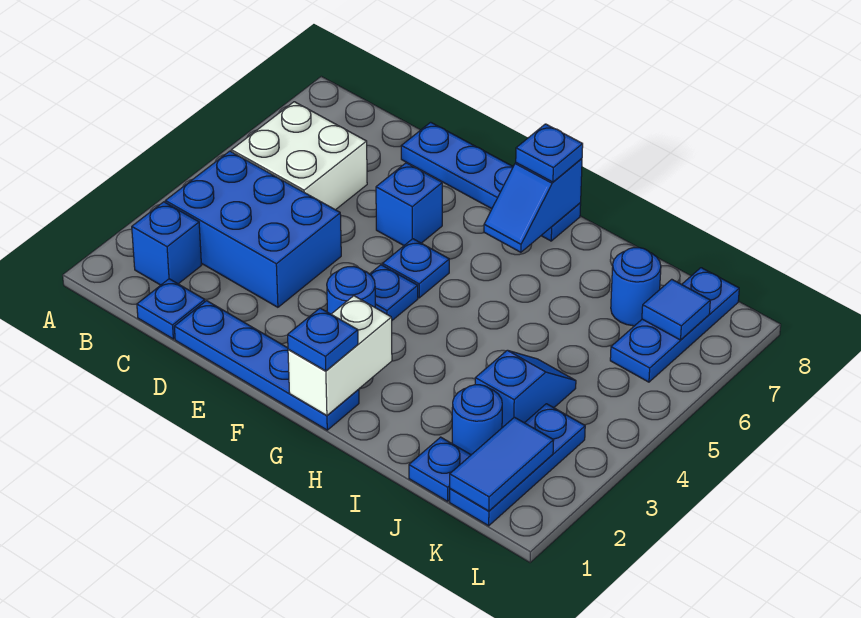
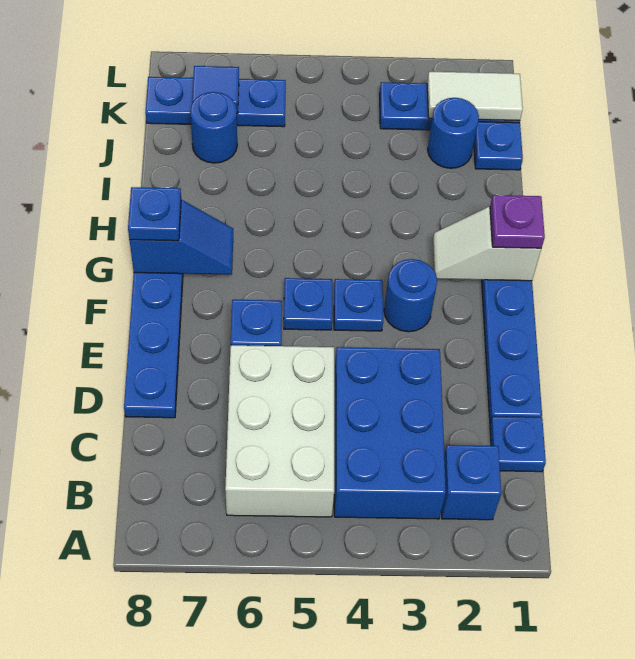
white 2x2 brick [231,102,367,210] -> white 2x3 brick [225,345,334,517]
white 1x2 brick [288,296,392,415] -> white 1x2 slope [433,207,541,281]
blue 1x1 plate [288,308,358,371] -> purple 1x1 plate [490,195,545,248]
blue 1x2 slope [475,350,576,428] -> none
blue 1x2 tile [450,417,554,511] -> white 1x2 tile [427,72,523,121]

